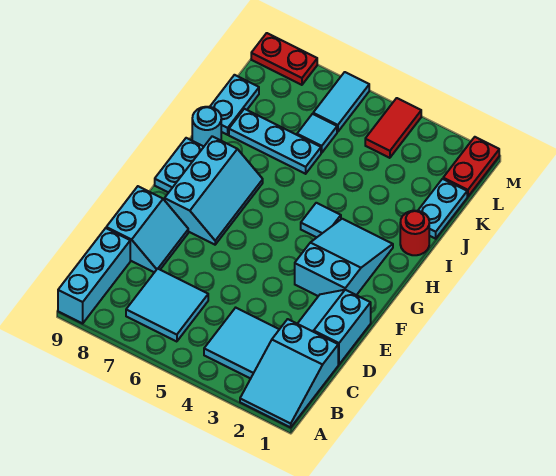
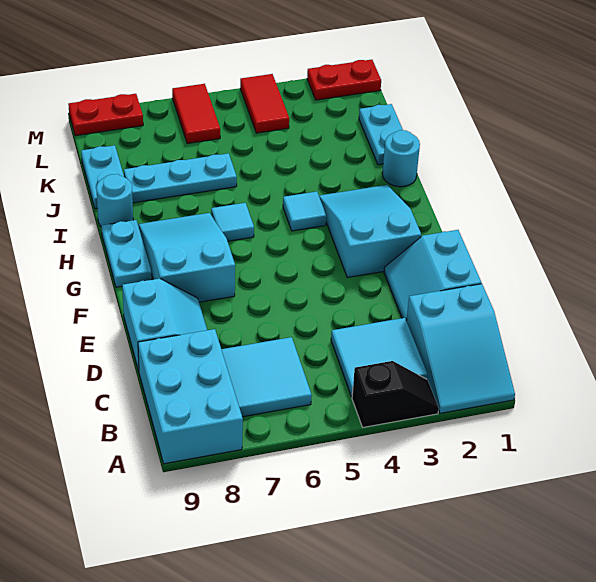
none -> black 1x2 slope [352,361,439,427]
cyan 1x3 brick [58,228,130,323] -> cyan 2x3 brick [138,329,243,464]
cyan 2x3 slope [165,136,263,245] -> cyan 2x3 slope turned to [138,213,235,302]
red 1x1 round brick [400,211,429,255] -> cyan 1x1 round brick [382,130,420,187]
cyan 1x1 tile [297,114,337,153] -> cyan 1x1 tile moved to [211,203,254,241]
red 1x2 plate [443,137,499,197] -> red 1x2 plate turned to [307,60,381,100]
cyan 1x2 tile [313,72,369,132] -> red 1x2 tile [172,84,220,144]

